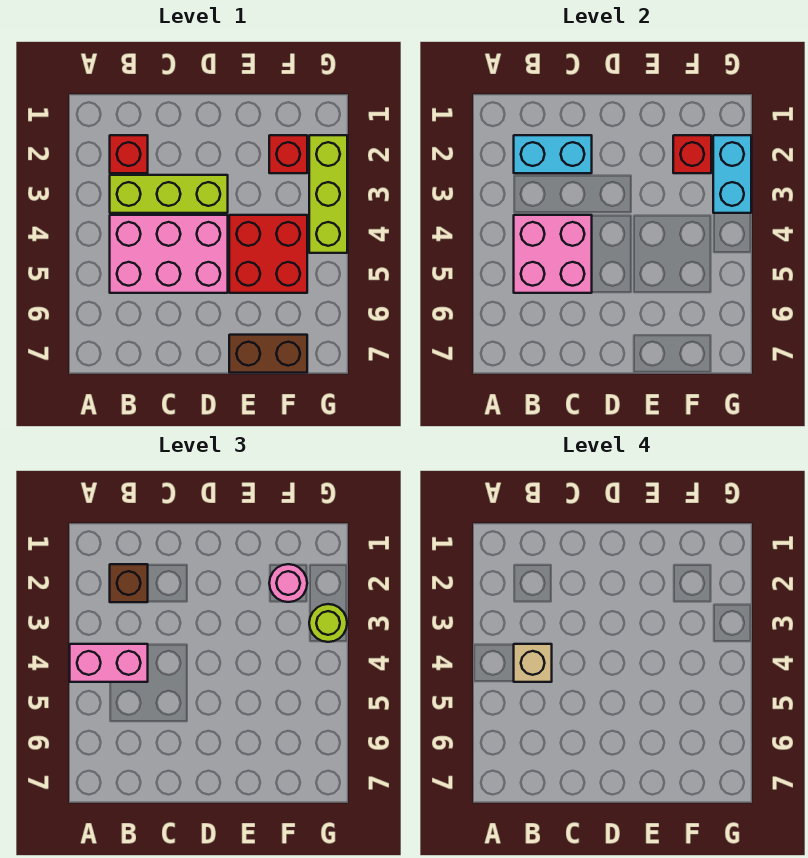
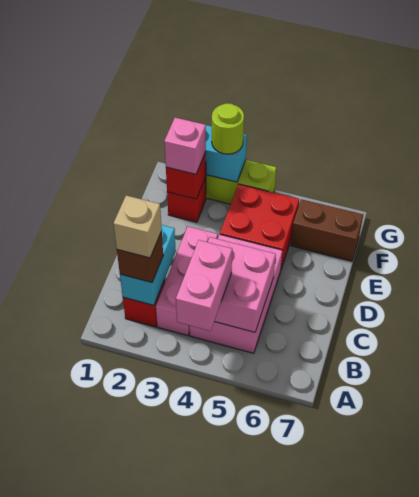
lime 1x3 brick [110,175,228,213] -> pink 1x3 brick [156,226,218,336]
tan 1x1 brick [514,644,552,682] -> tan 1x1 brick moved to [113,195,162,258]
brown 1x2 brick [229,335,307,373] -> brown 1x2 brick turned to [291,199,363,261]
pink 1x1 round brick [269,564,307,602] -> pink 1x1 brick [164,118,206,174]

